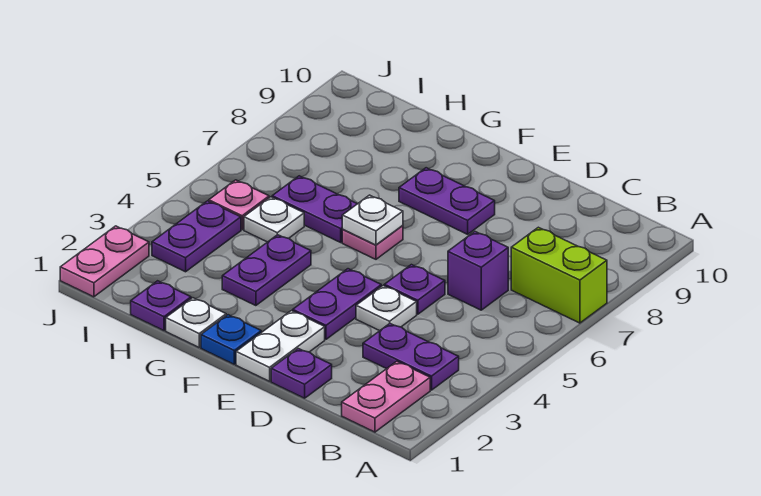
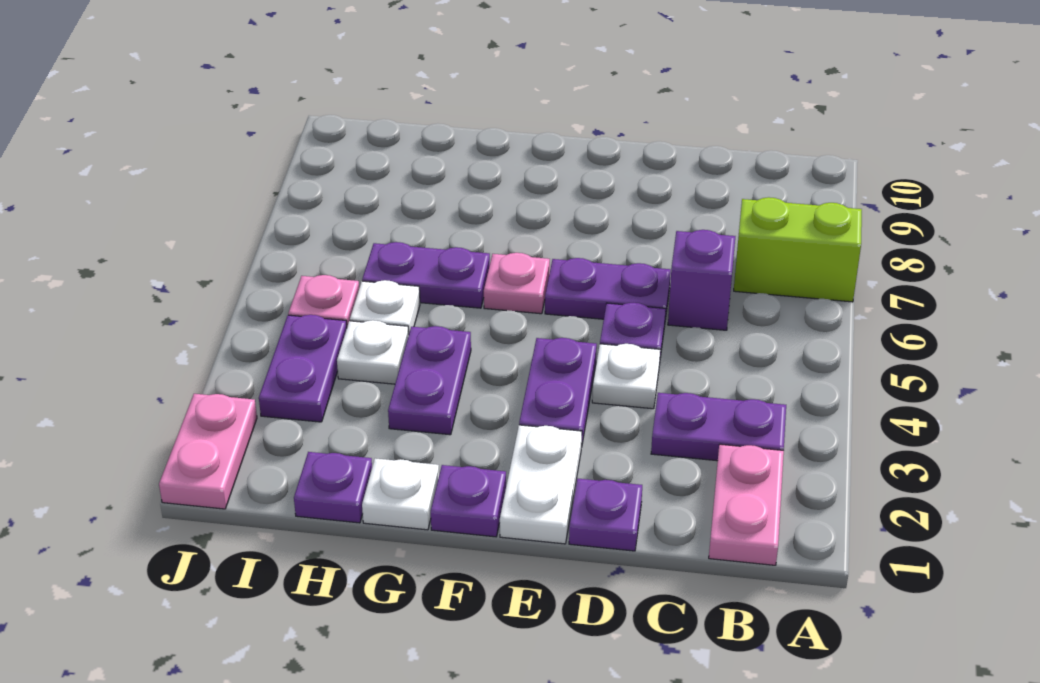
purple 1x2 plate [399,168,495,234] -> purple 1x2 plate moved to [545,258,671,320]
blue 1x1 plate [201,315,261,364] -> purple 1x1 plate [431,465,506,537]
white 1x1 plate [342,195,403,245] -> white 1x1 plate moved to [337,320,409,384]

